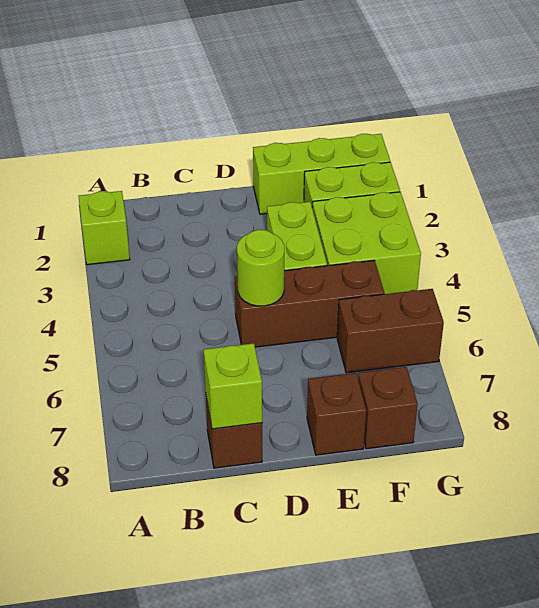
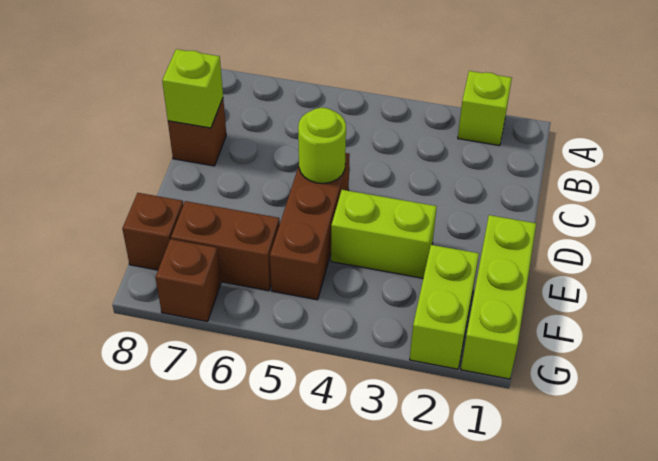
brown 1x1 brick [307,373,366,455] -> brown 1x1 brick moved to [155,239,221,322]
lime 2x2 brick [312,192,421,294] -> none
brown 1x2 brick [337,289,444,373] -> brown 1x2 brick turned to [171,201,280,291]

